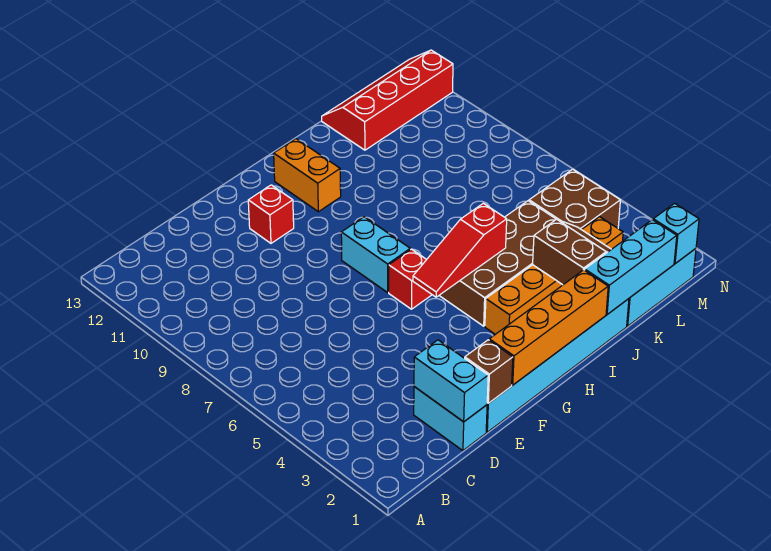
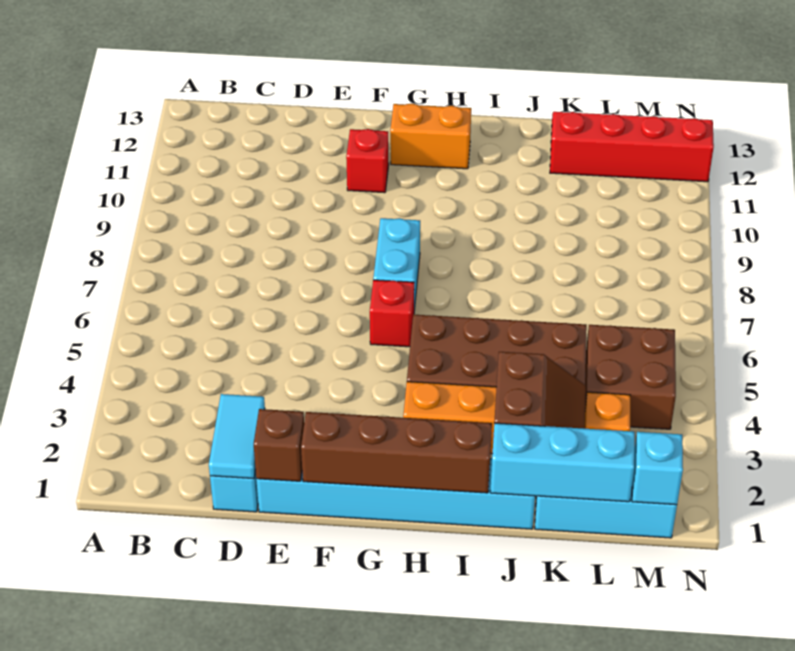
cyan 1x2 brick [414,340,488,422] -> cyan 1x2 tile [209,394,265,479]
orange 1x4 brick [489,270,608,385] -> brown 1x4 brick [301,412,492,493]
red 1x3 slope [413,203,507,297] -> none
orange 1x2 brick [274,139,341,212] -> orange 1x2 brick turned to [390,104,471,169]

